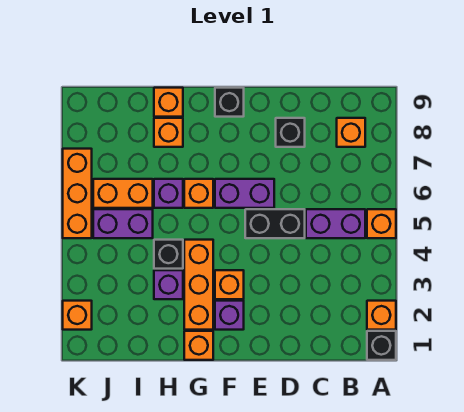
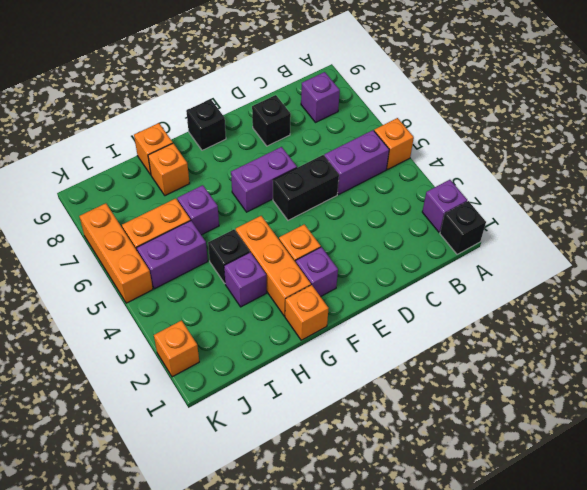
orange 1x1 brick [367,301,396,330] -> purple 1x1 brick [422,180,467,232]
orange 1x1 brick [337,118,365,147] -> purple 1x1 brick [301,72,340,123]
orange 1x1 brick [184,179,213,208] -> none

